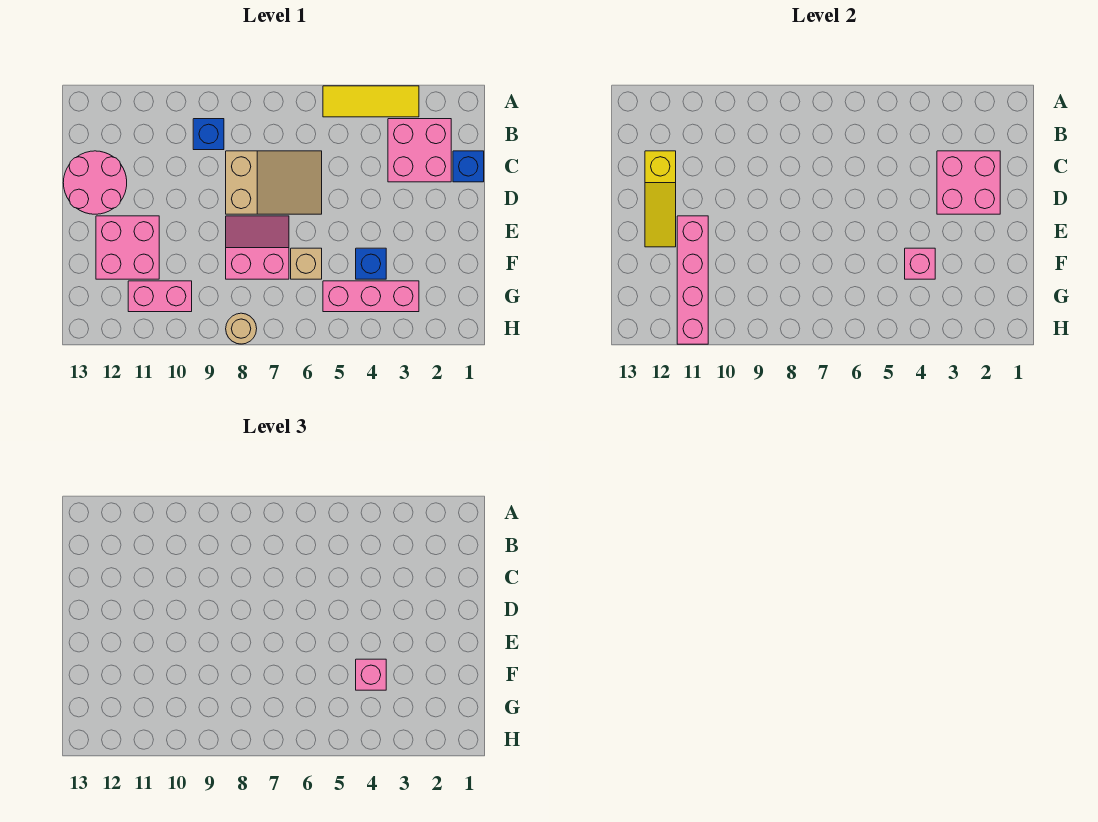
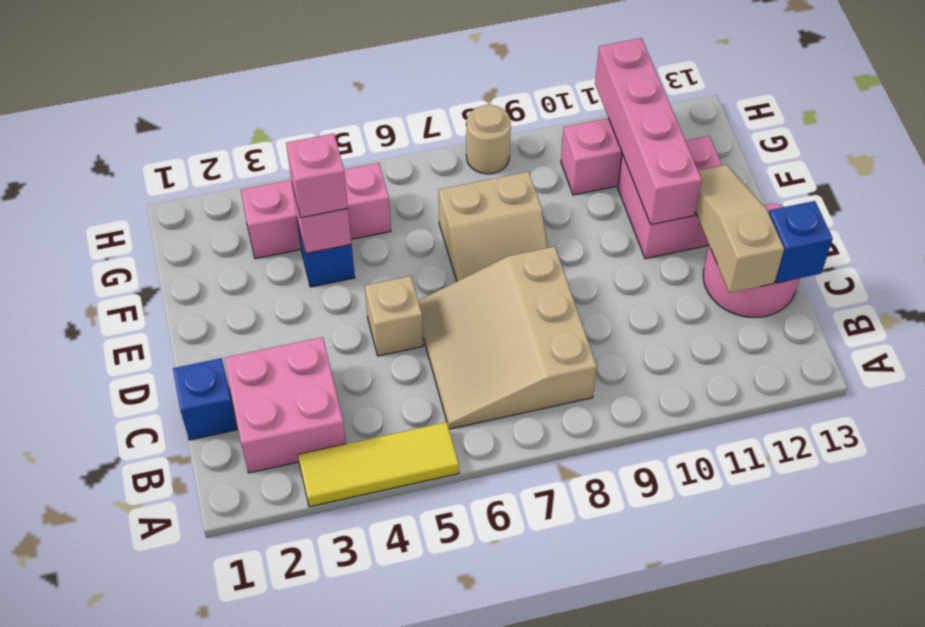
blue 1x1 brick [193,119,224,150] -> blue 1x1 brick moved to [769,201,833,283]
pink 2x2 brick [937,151,1000,214] -> none
tan 2x3 slope [226,151,322,214] -> tan 3x3 slope [418,247,597,429]
yellow 1x3 slope [645,151,676,247] -> tan 1x3 slope [695,165,784,293]
pink 2x2 slope [226,216,289,279] -> tan 2x2 slope [439,172,548,281]
tan 1x1 brick [291,248,322,279] -> tan 1x1 brick moved to [365,276,423,356]

